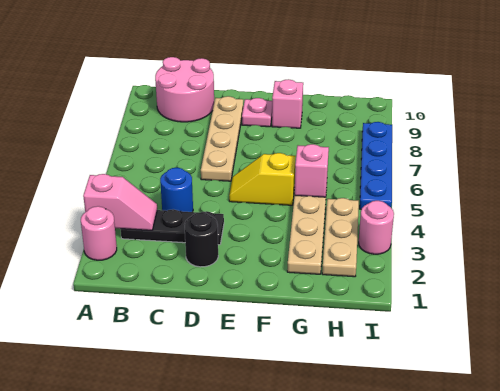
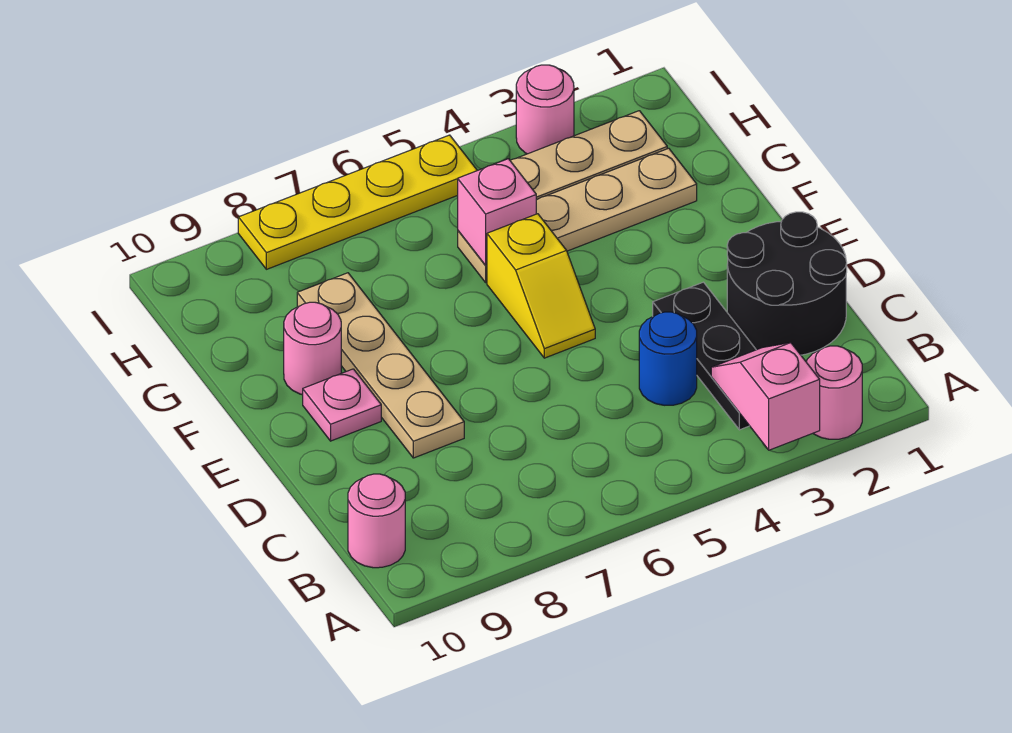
pink 2x2 round brick [155,57,214,122] -> pink 1x1 round brick [348,474,405,568]
black 1x1 round brick [184,213,218,267] -> black 2x2 round brick [727,212,847,355]
tan 1x4 plate [201,96,243,181] -> tan 1x4 plate turned to [297,273,464,458]
pink 1x1 brick [272,79,303,128] -> pink 1x1 round brick [284,302,341,395]
blue 1x4 plate [360,122,392,209] -> yellow 1x4 plate [238,135,477,269]

